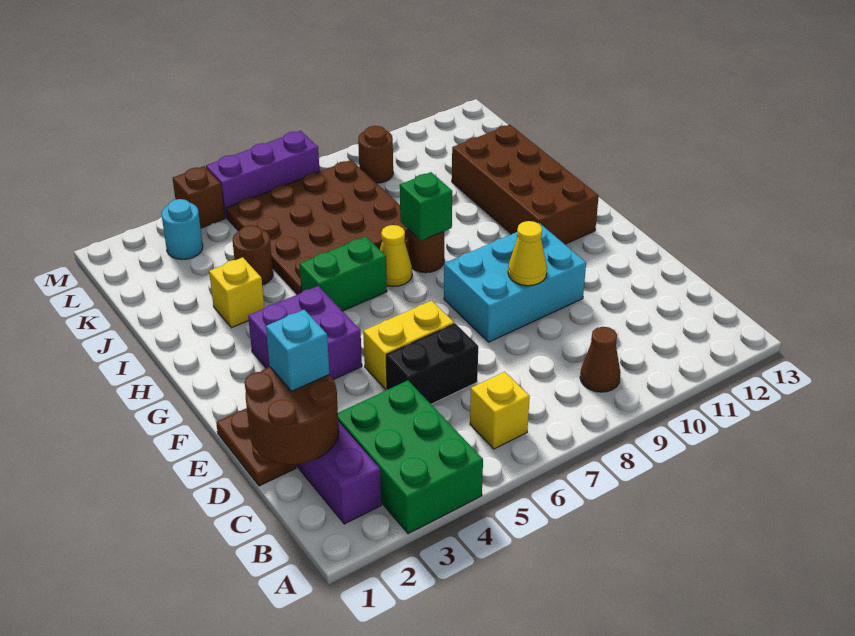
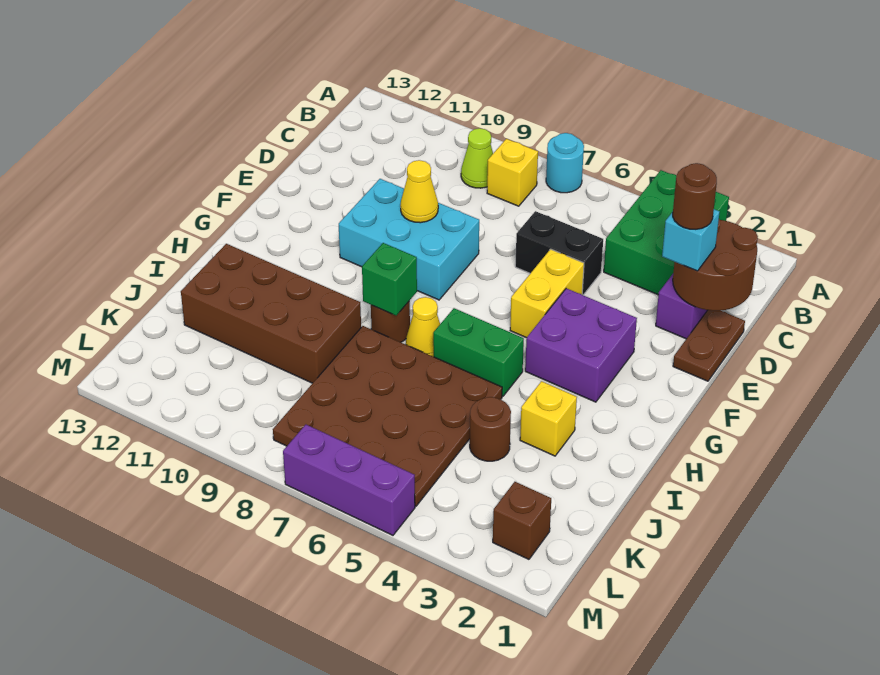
yellow 1x1 brick [470,372,530,449] -> yellow 1x1 brick moved to [487,139,538,206]
brown 1x1 cone [580,327,621,392] -> lime 1x1 cone [461,128,493,188]
yellow 1x2 brick [363,301,454,390] -> yellow 1x2 brick turned to [510,249,584,338]
brown 2x4 brick [452,125,599,244] -> brown 2x4 brick turned to [181,244,361,383]
cyan 1x1 round brick [162,199,203,259] -> cyan 1x1 round brick moved to [546,133,584,193]
brown 1x1 round brick [358,126,393,183] -> brown 1x1 round brick moved to [673,163,717,229]
brown 1x1 brick [173,166,225,228] -> brown 1x1 brick moved to [493,482,551,559]

